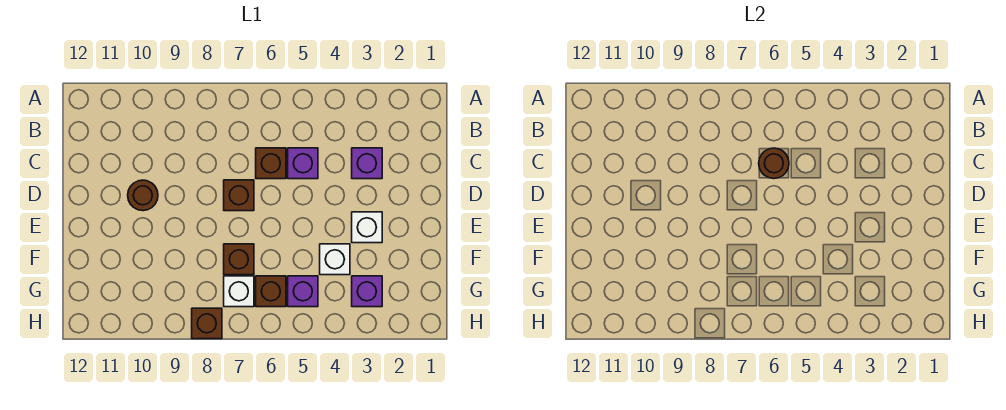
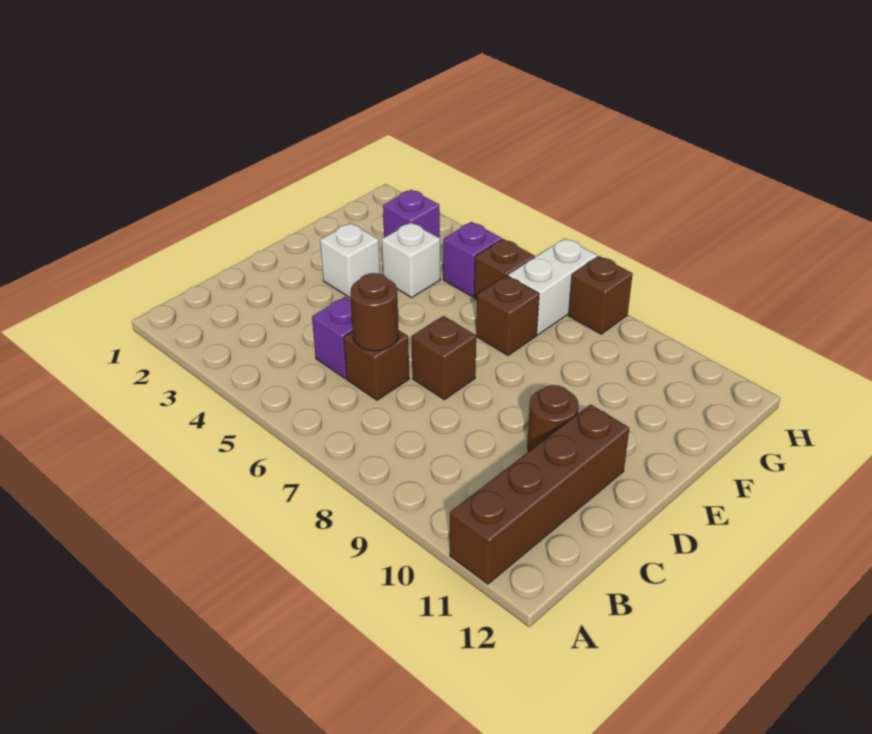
none -> brown 1x4 brick [450,404,629,584]
purple 1x1 brick [352,148,382,179] -> none
white 1x1 brick [224,276,254,307] -> white 1x2 brick [508,238,597,335]

